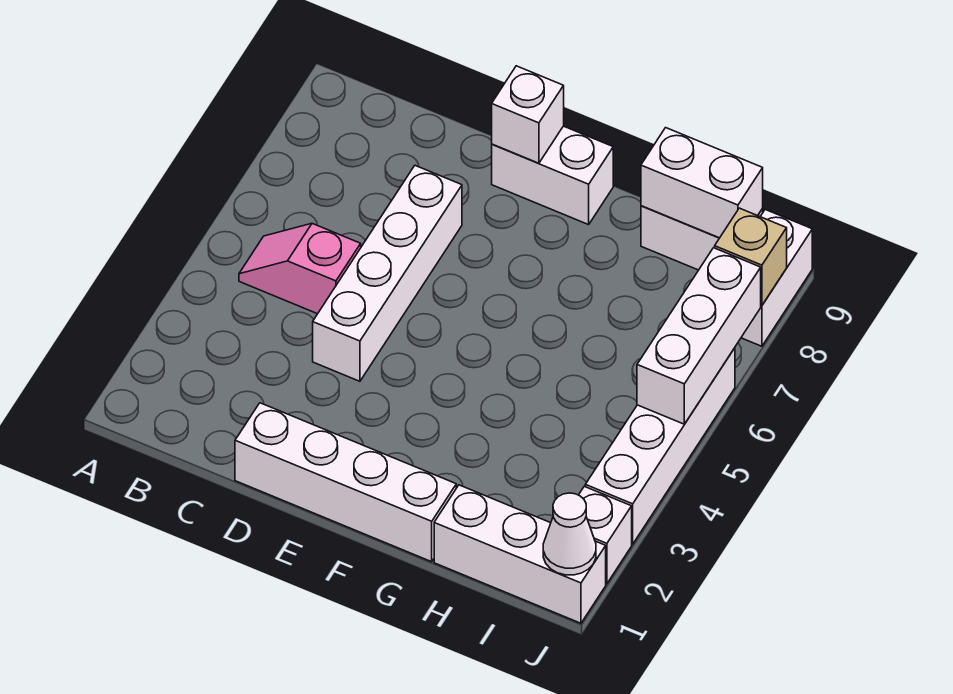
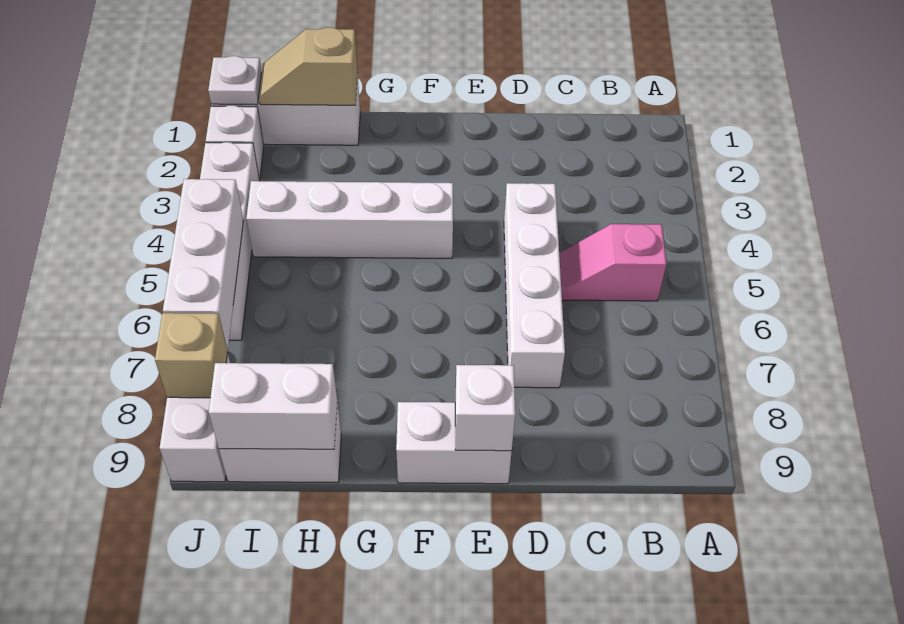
pink 1x2 slope [239,223,361,314] -> pink 1x2 slope turned to [559,224,667,301]
white 1x4 brick [235,403,456,562] -> white 1x4 brick moved to [246,181,453,258]
none -> tan 1x2 slope [259,27,358,105]
white 1x1 cone [543,493,596,575] -> white 1x1 plate [208,56,262,105]

